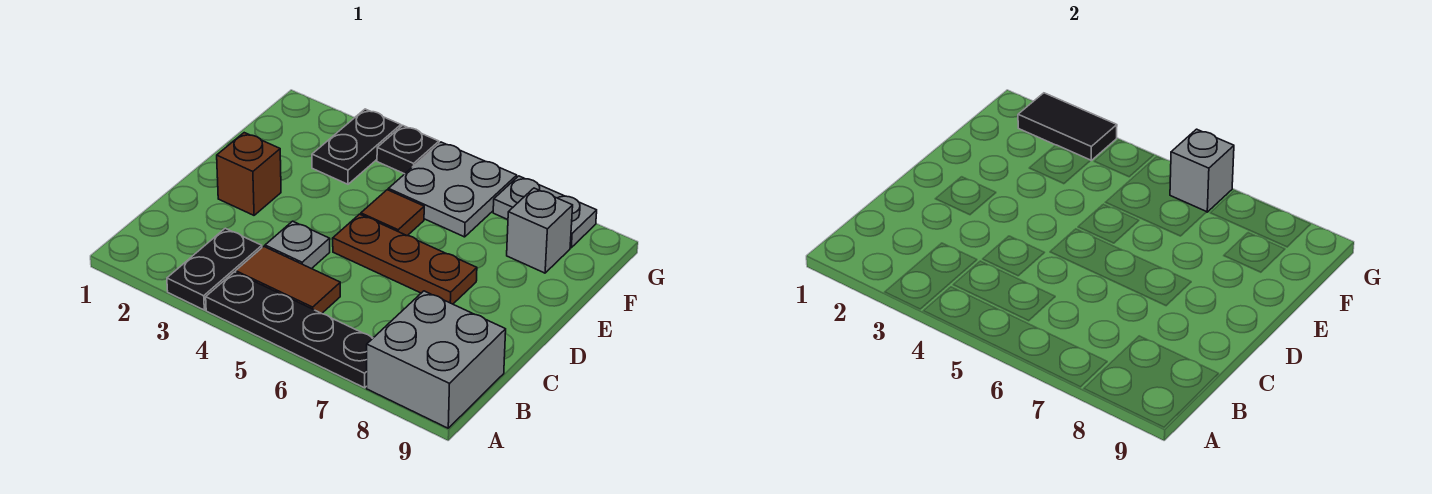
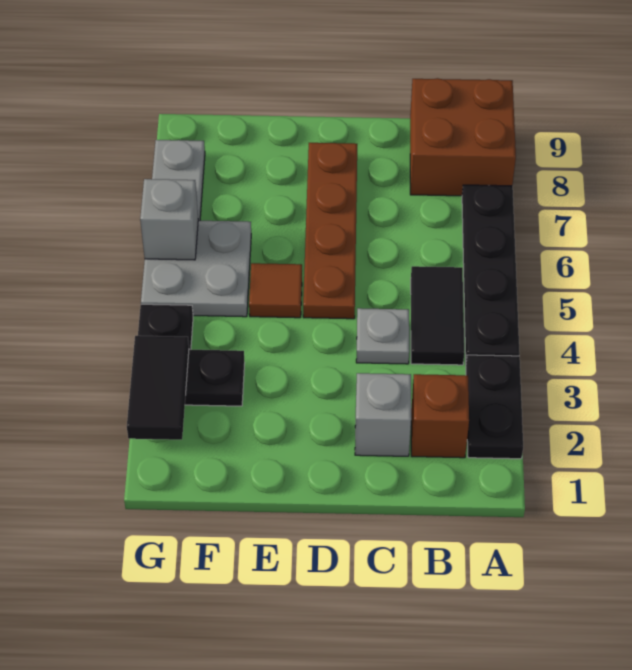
black 1x2 plate [167,228,262,310] -> black 1x2 plate turned to [466,355,523,459]
grey 2x2 brick [367,291,506,428] -> brown 2x2 brick [410,78,516,196]
brown 1x2 tile [236,246,340,314] -> black 1x2 tile [411,266,464,365]
brown 1x1 brick [217,133,281,215] -> brown 1x1 brick moved to [411,374,469,458]
brown 1x3 plate [333,214,477,304] -> brown 1x4 plate [303,143,357,319]
grey 1x1 brick [507,188,573,273] -> grey 1x1 brick moved to [355,373,411,456]

